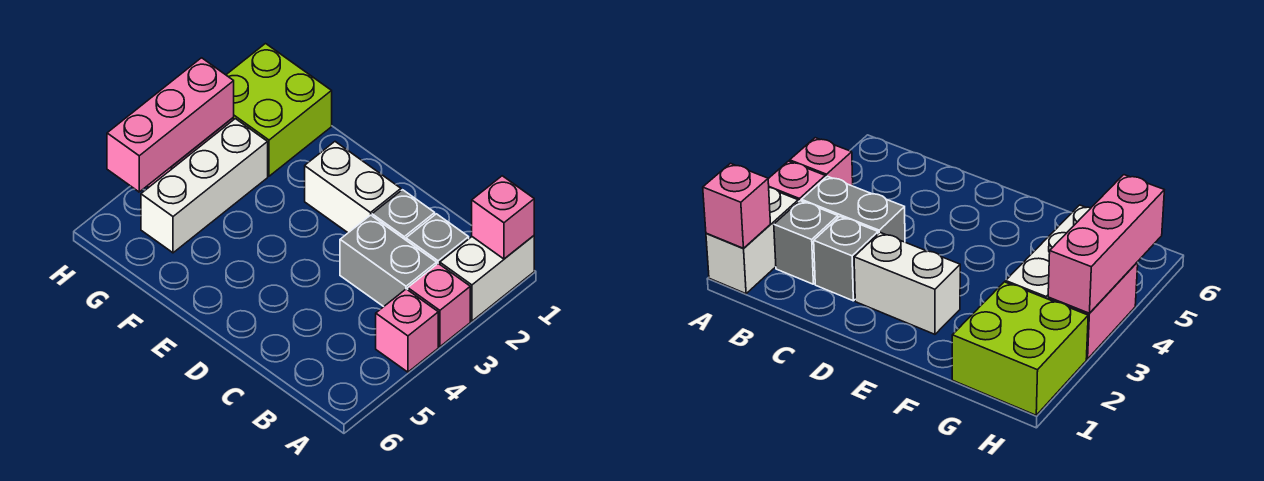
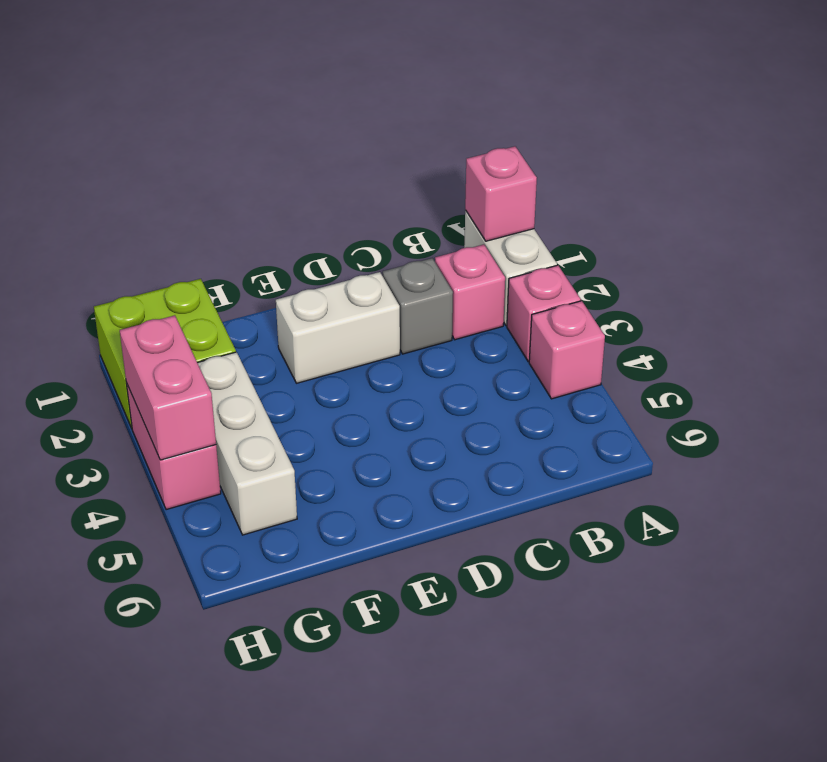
grey 1x1 brick [406,214,469,264] -> pink 1x1 brick [435,244,505,340]
grey 1x2 brick [340,215,437,307] -> none
pink 1x3 brick [107,58,234,192] -> pink 1x2 brick [120,315,216,460]

